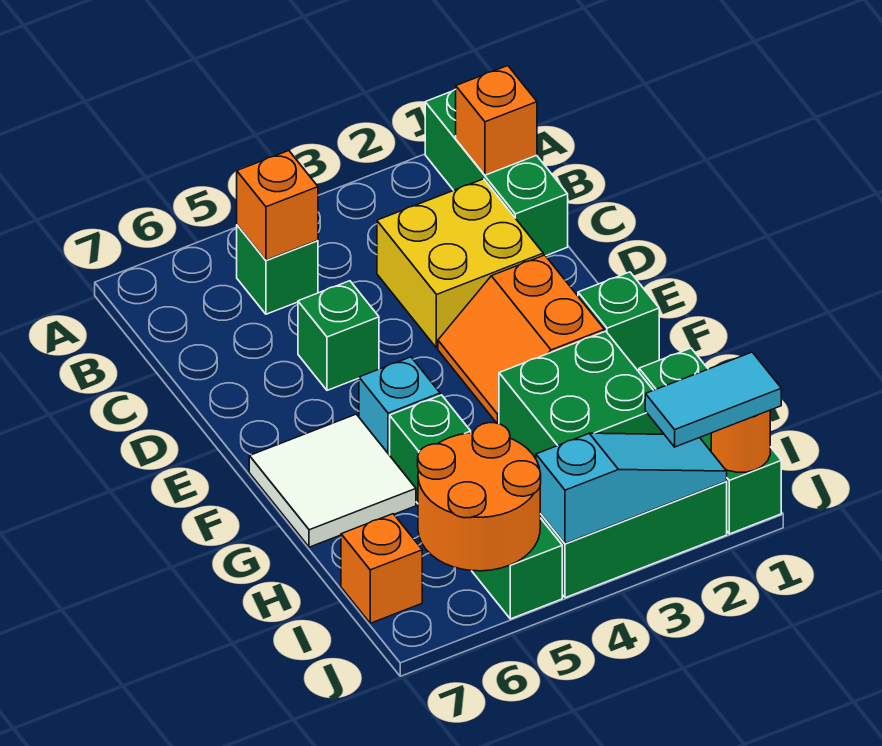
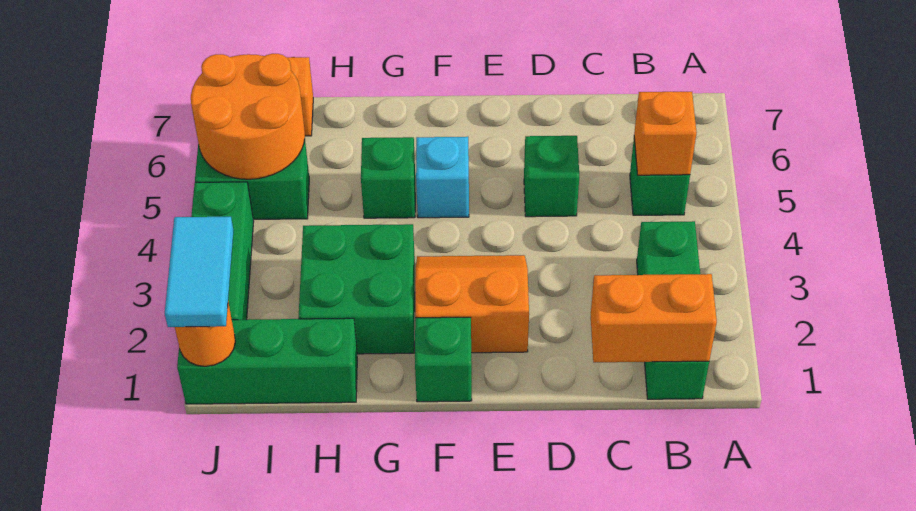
green 1x3 brick [425,89,568,256] -> green 1x3 brick turned to [637,221,709,399]
orange 1x1 brick [456,66,537,175] -> orange 1x2 brick [591,274,717,362]
yellow 2x2 brick [377,179,543,348] -> none
white 2x2 tile [249,414,416,547] -> none
cyan 1x3 slope [536,433,727,544] -> none

